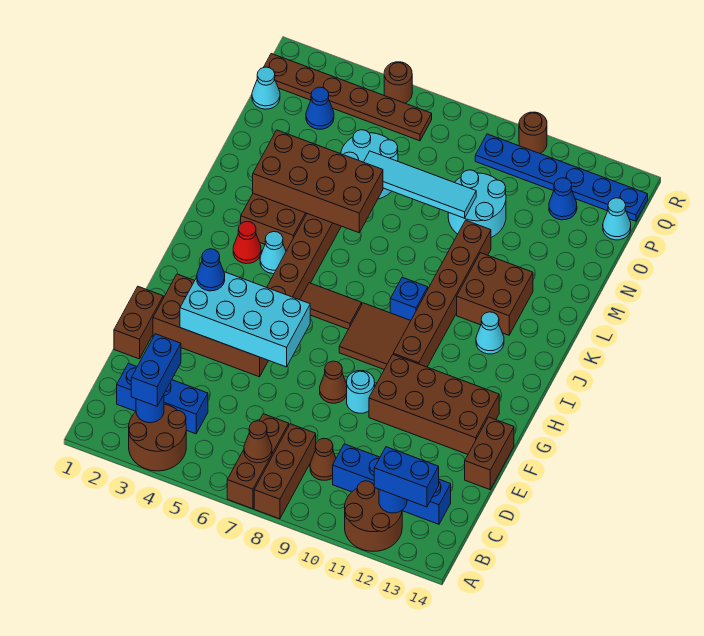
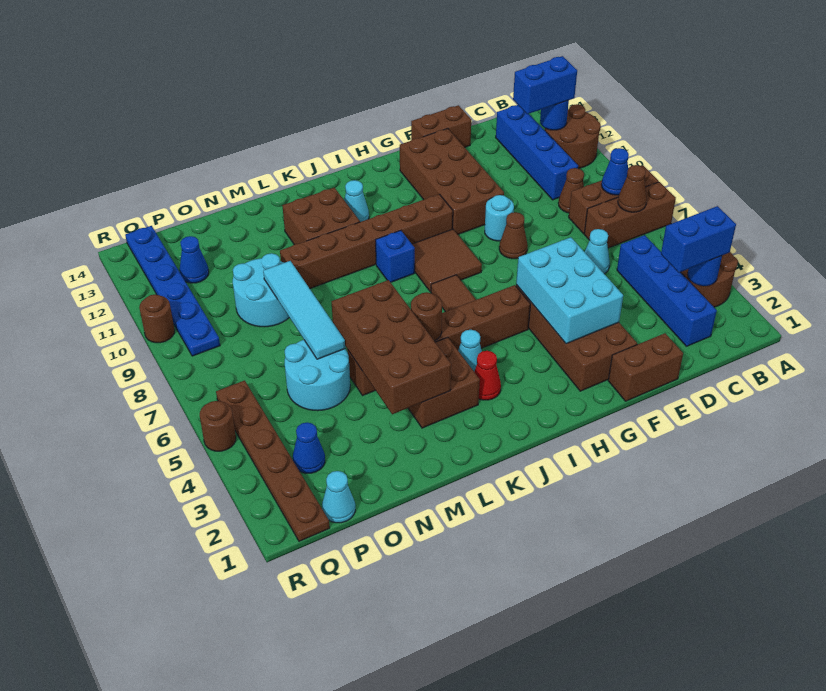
blue 1x2 brick [374,447,439,507] -> blue 1x2 brick turned to [513,56,577,114]
blue 1x3 brick [117,363,208,434] -> blue 1x4 brick [617,235,717,346]
cyan 2x4 brick [180,272,310,367] -> cyan 2x3 brick [516,237,623,344]
blue 1x1 cone [197,249,225,291] -> blue 1x1 cone moved to [601,148,629,195]
none -> brown 1x1 round brick [411,292,442,341]
cyan 1x1 cone [603,198,631,240] -> cyan 1x1 cone moved to [585,229,610,274]

